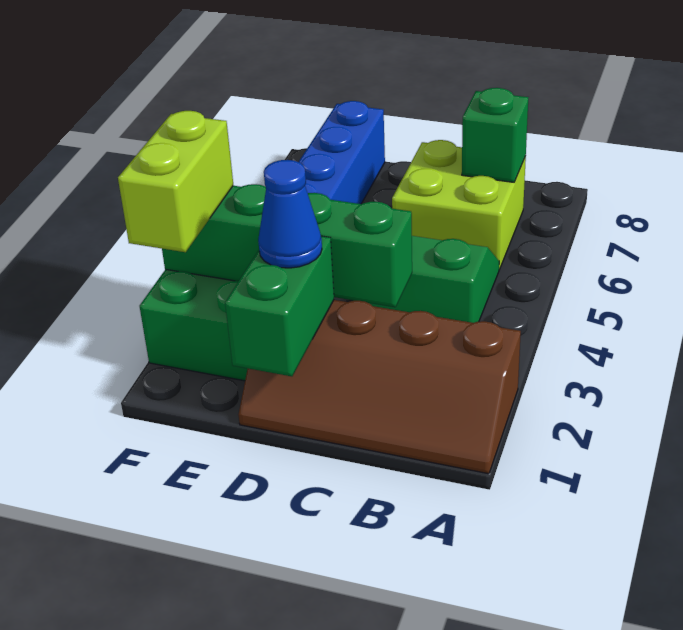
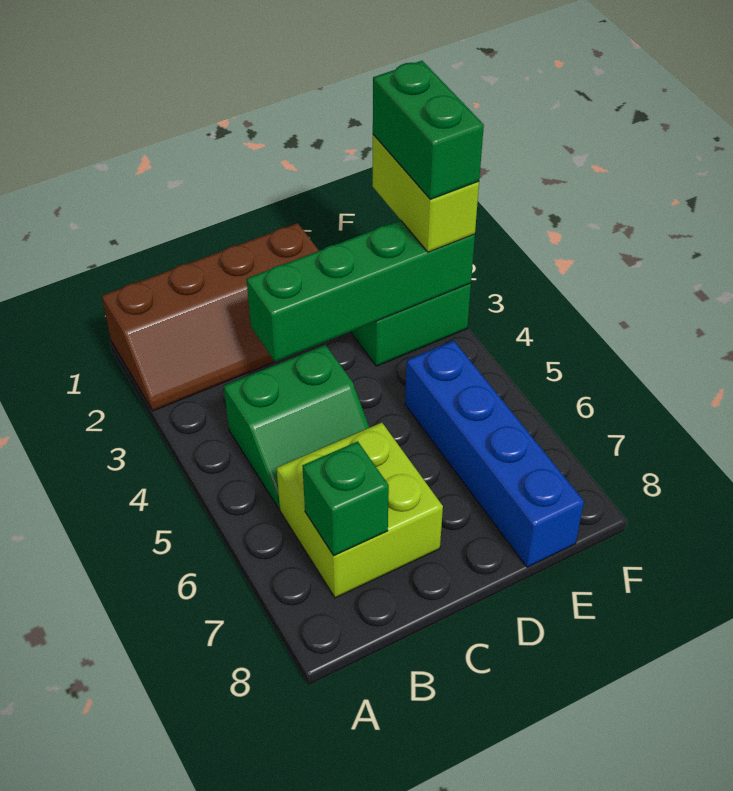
brown 2x4 slope [238,300,521,474] -> brown 2x4 slope turned to [102,223,319,411]
green 1x2 brick [225,236,334,376] -> green 1x2 brick moved to [373,61,484,199]
blue 1x1 cone [258,160,322,268] -> none

